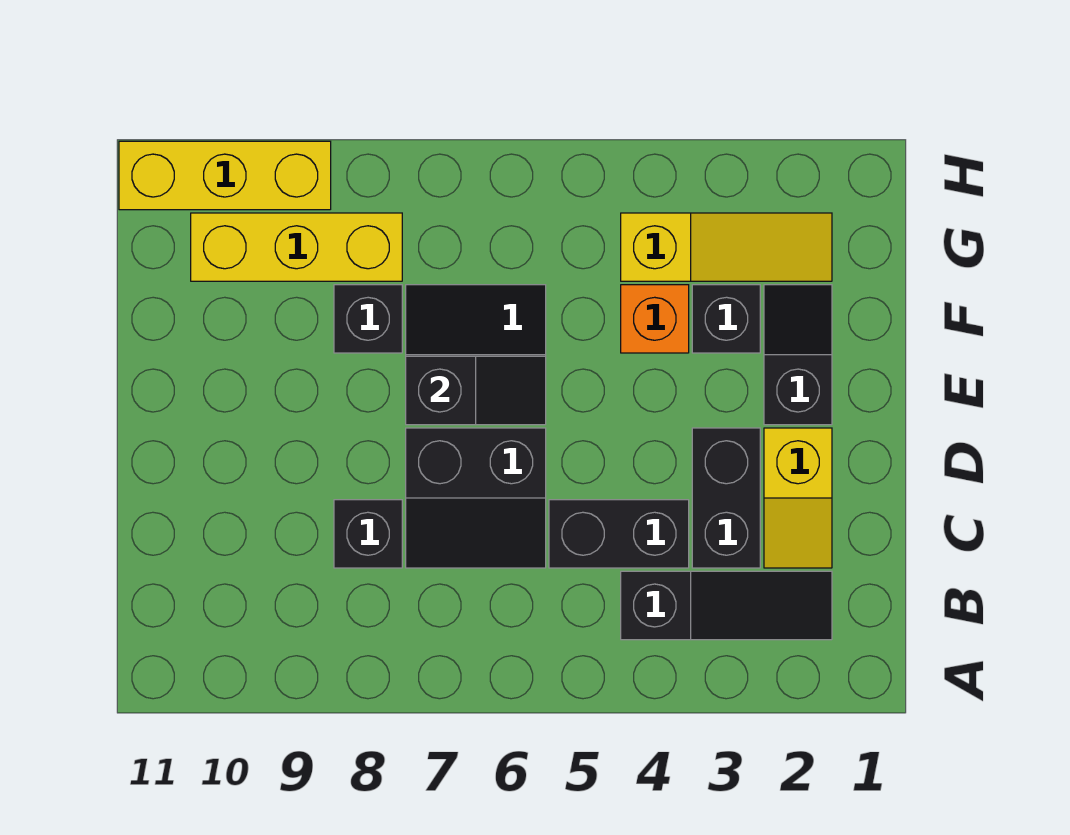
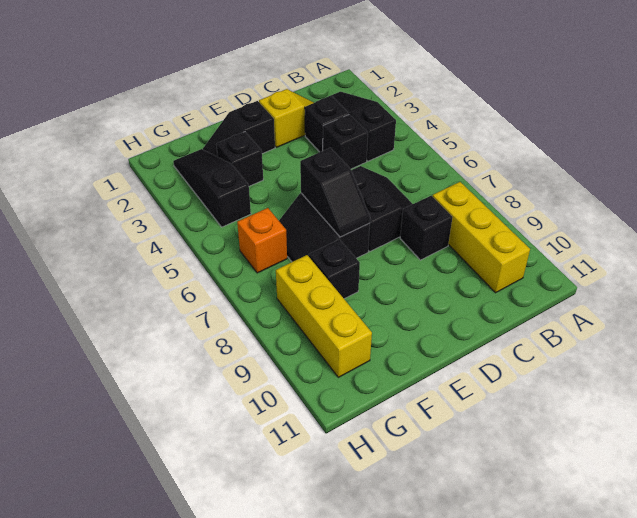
black 1x2 brick [692,428,760,568] -> black 1x1 brick [305,96,349,152]
black 1x2 brick [549,500,689,568] -> black 1x1 brick [323,114,368,169]
black 1x2 slope [406,356,546,425] -> black 1x2 slope turned to [300,148,370,237]
orange 1x1 brick [621,285,689,353] -> orange 1x1 brick moved to [237,208,287,273]
yellow 1x3 slope [621,213,832,281] -> black 1x3 slope [173,149,251,227]
yellow 1x3 brick [119,141,331,210] -> yellow 1x3 brick moved to [432,182,530,293]

